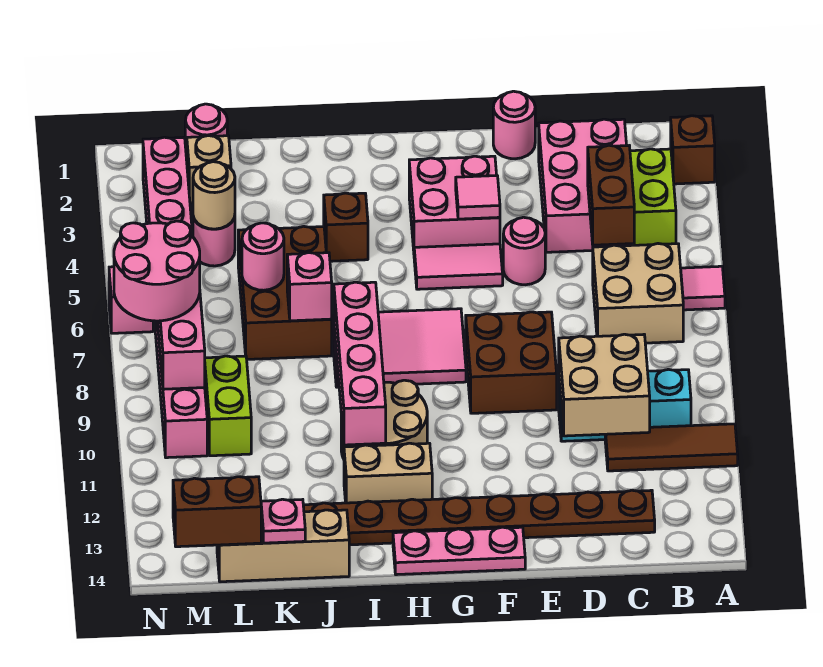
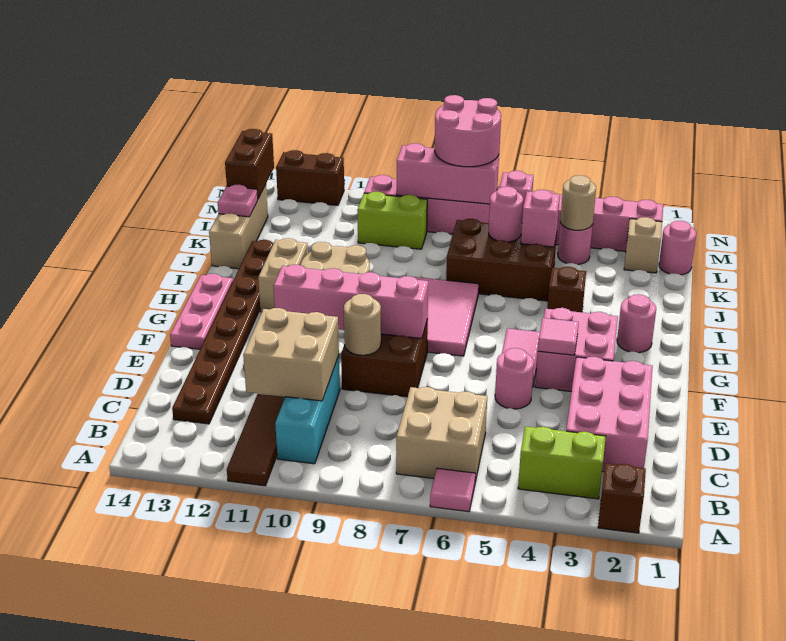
pink 2x3 brick [539,119,632,252] -> pink 2x3 brick turned to [566,357,653,472]
brown 1x2 brick [588,145,634,245] -> brown 1x2 brick moved to [276,150,344,205]
pink 1x1 round brick [493,91,535,159] -> pink 1x1 round brick moved to [617,294,656,353]
none -> tan 1x1 round brick [344,294,381,355]
pink 1x4 brick [334,282,386,445] -> pink 1x4 brick moved to [273,265,428,338]
pink 1x1 brick [287,253,332,321] -> pink 1x1 brick moved to [521,190,560,247]

